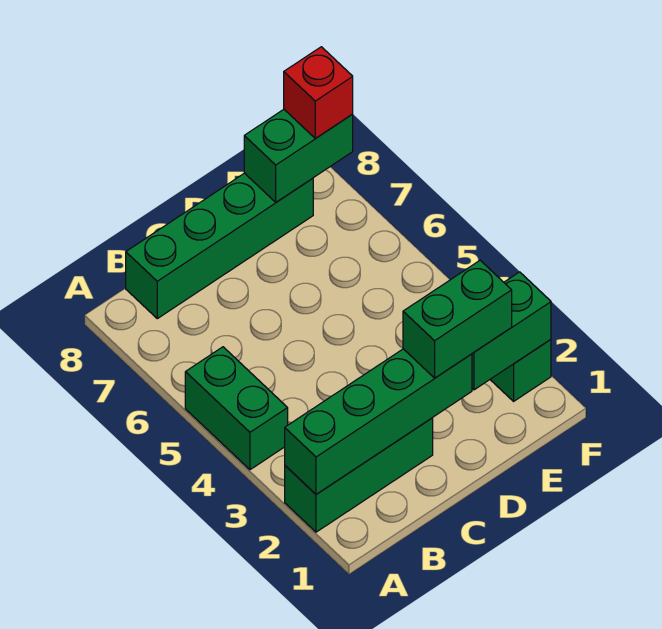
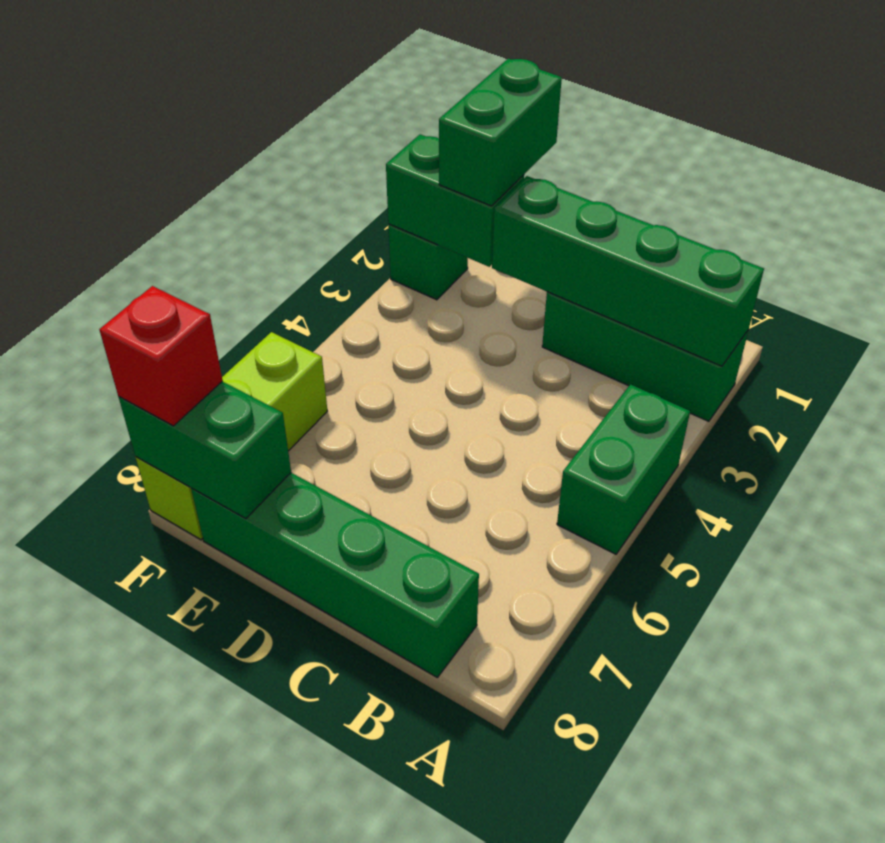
green 1x2 brick [403,260,512,378] -> green 1x2 brick turned to [439,58,562,206]
none -> lime 1x3 brick [136,332,327,540]

